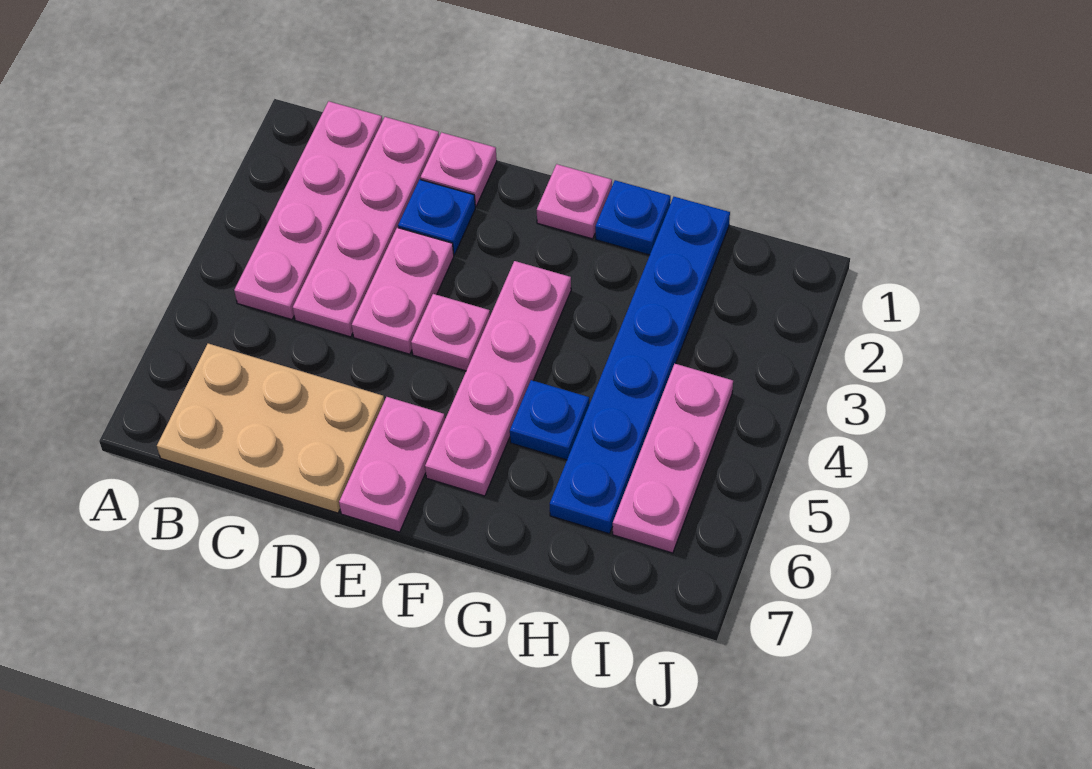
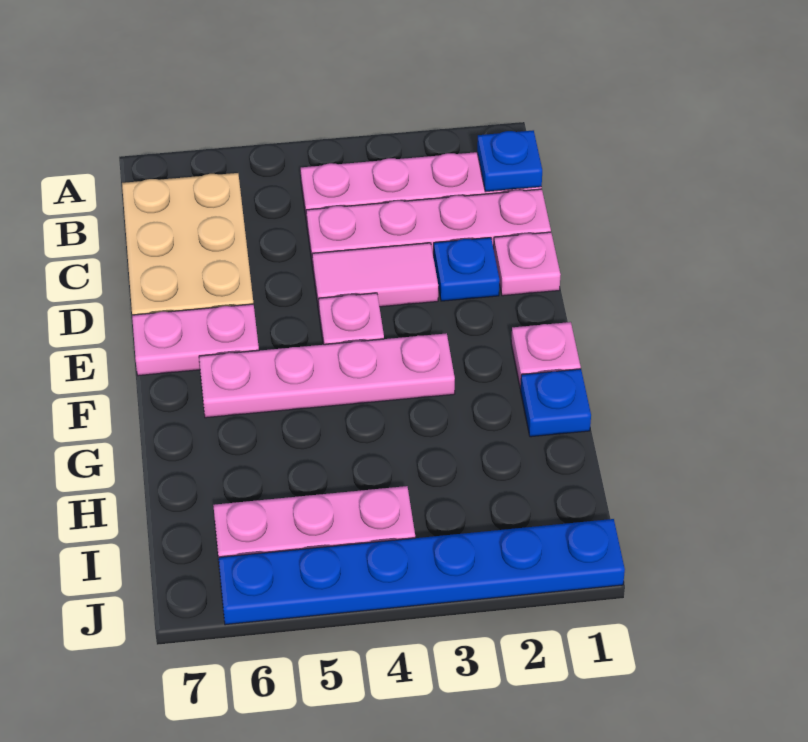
pink 1x2 plate [352,228,454,354] -> pink 1x2 tile [312,243,438,310]
blue 1x1 plate [510,380,589,460] -> blue 1x1 plate moved to [477,130,542,192]
blue 1x6 plate [550,197,730,534] -> blue 1x6 plate moved to [218,519,625,625]

